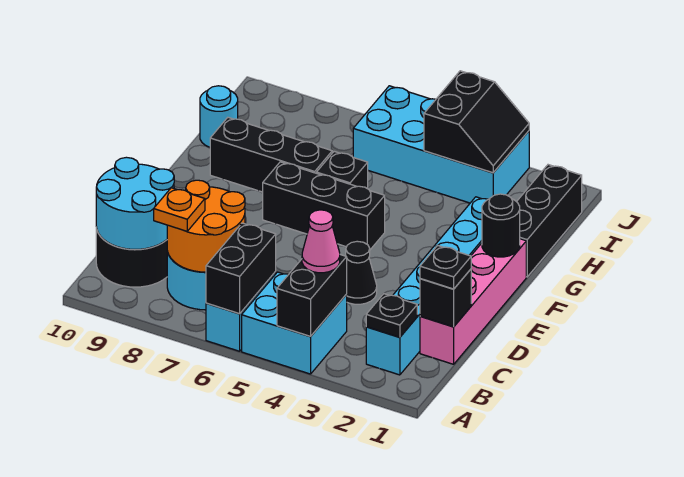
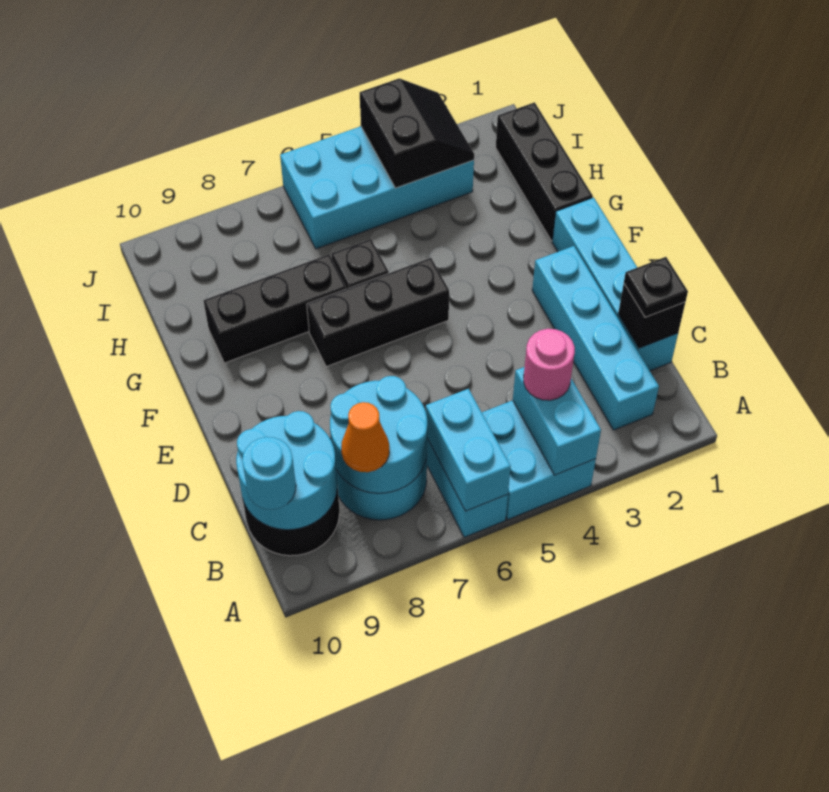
black 1x2 brick [277,255,347,336] -> cyan 1x2 brick [513,367,601,475]
black 1x2 brick [206,223,276,314] -> cyan 1x2 brick [426,389,511,511]
cyan 1x6 brick [366,197,488,375] -> cyan 1x4 brick [532,246,659,430]
black 1x1 plate [366,294,417,337] -> none
pink 1x1 cone [302,210,340,273] -> pink 1x1 round brick [524,329,575,400]
orange 2x2 round brick [167,180,245,272] -> cyan 2x2 round brick [330,376,427,493]
orange 1x1 plate [154,188,205,231] -> orange 1x1 cone [341,402,389,472]
pink 1x4 brick [420,239,526,364] -> cyan 1x4 brick [552,198,678,371]
black 1x1 cone [346,241,377,304] -> none
black 1x1 round brick [482,194,520,257] -> none
cyan 1x1 round brick [200,86,238,147] -> cyan 1x1 round brick moved to [242,437,296,509]

